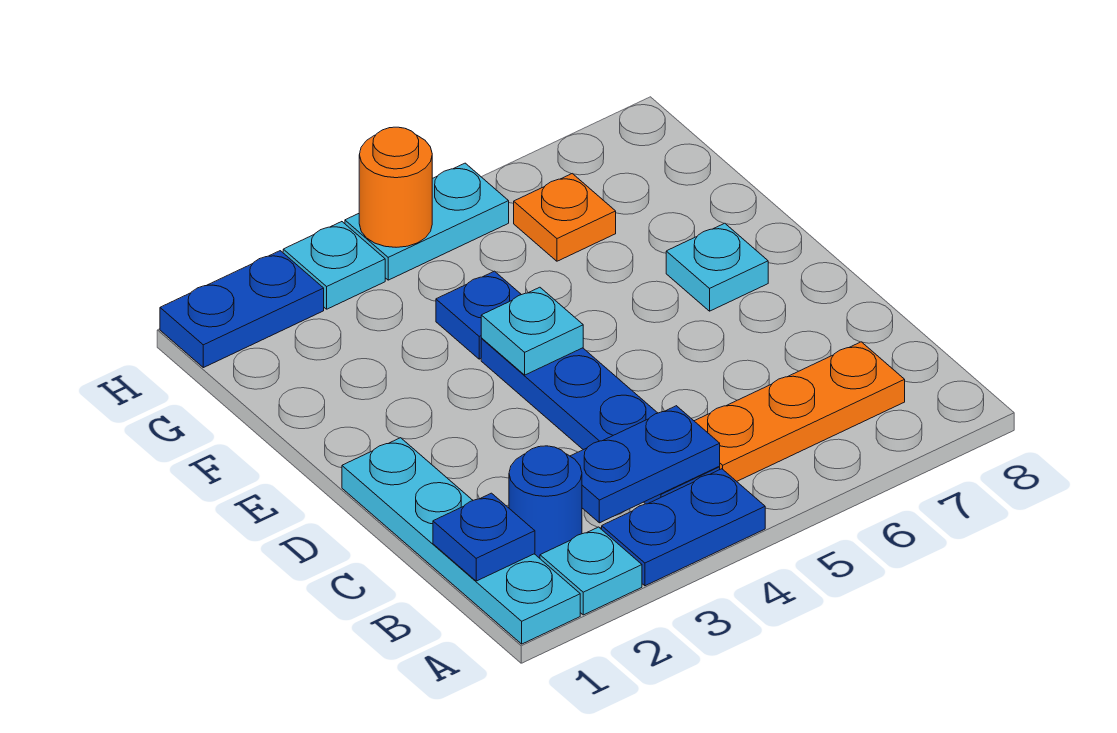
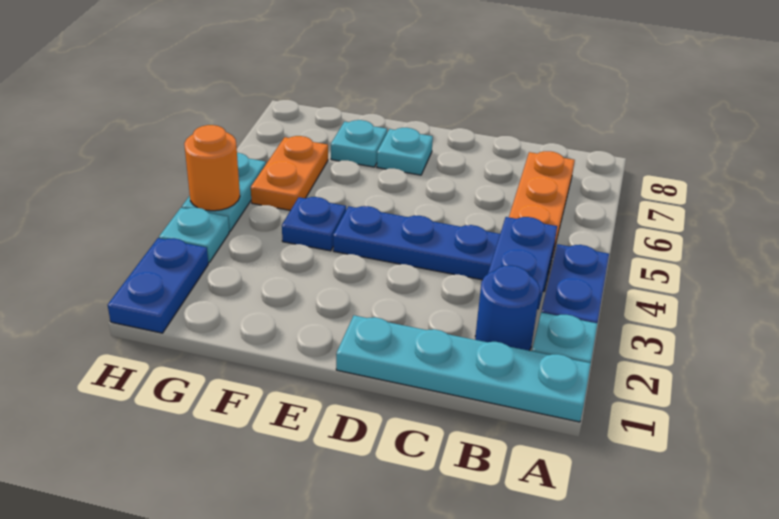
blue 1x1 plate [433,493,535,581] -> none
cyan 1x1 plate [481,287,583,375] -> cyan 1x1 plate moved to [331,120,387,167]
orange 1x1 plate [514,174,616,261] -> orange 1x2 plate [251,136,328,211]

